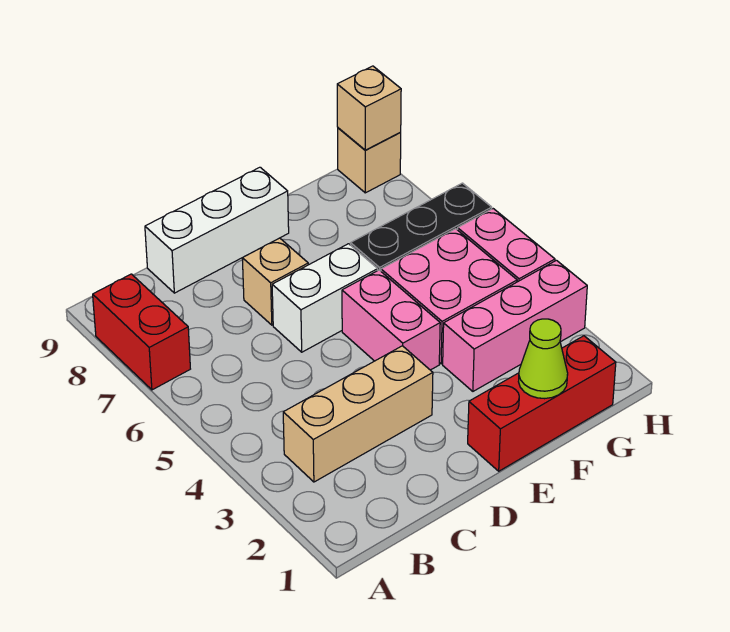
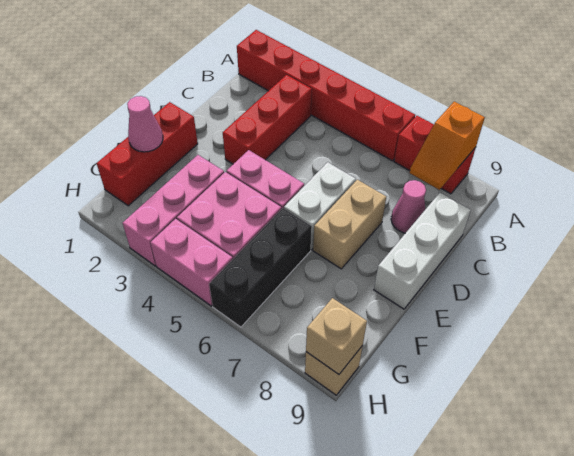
none -> red 1x6 brick [237,30,415,161]
none -> orange 1x2 slope [410,102,485,190]
tan 1x3 brick [283,346,433,482] -> red 1x3 brick [223,75,312,164]
none -> pink 1x1 cone [391,180,426,233]
tan 1x1 brick [242,238,308,325] -> tan 1x2 brick [313,180,386,269]
lime 1x1 cone [518,319,568,399] -> pink 1x1 cone [127,96,163,152]

